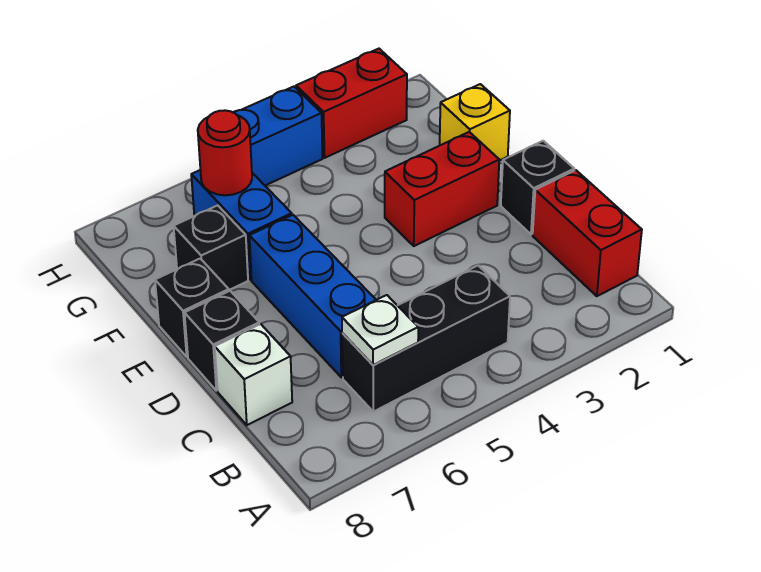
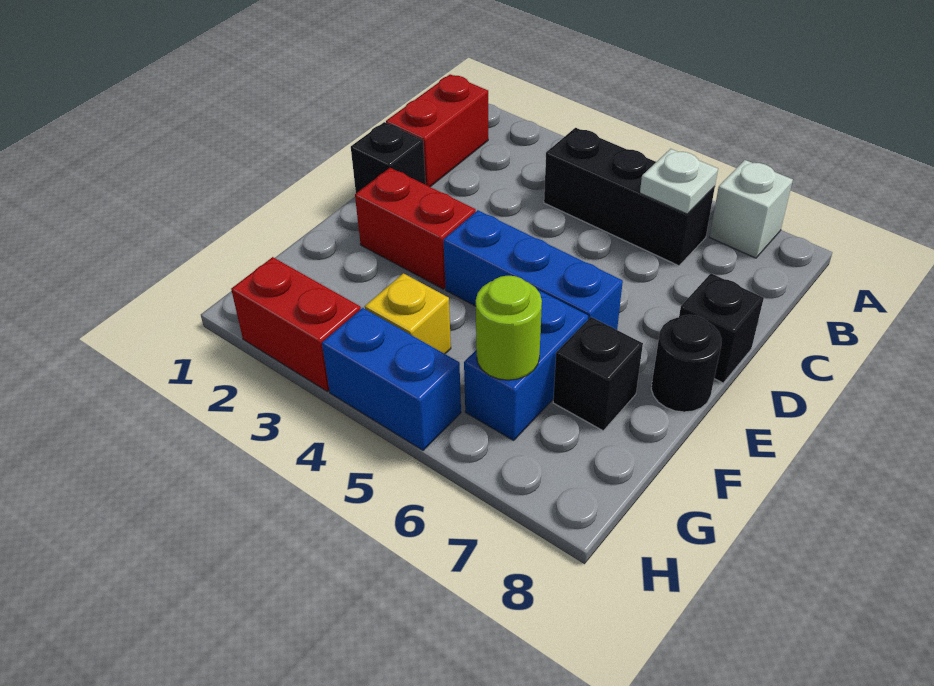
blue 1x3 brick [249,215,376,377] -> blue 1x3 brick turned to [443,210,623,330]
white 1x1 brick [215,324,292,425] -> white 1x1 brick moved to [709,160,793,258]
black 1x1 brick [155,258,229,357] -> black 1x1 round brick [651,315,722,412]
yellow 1x1 brick [440,84,510,161] -> yellow 1x1 brick moved to [365,273,451,354]
red 1x1 round brick [198,110,252,195] -> lime 1x1 round brick [476,276,542,380]

